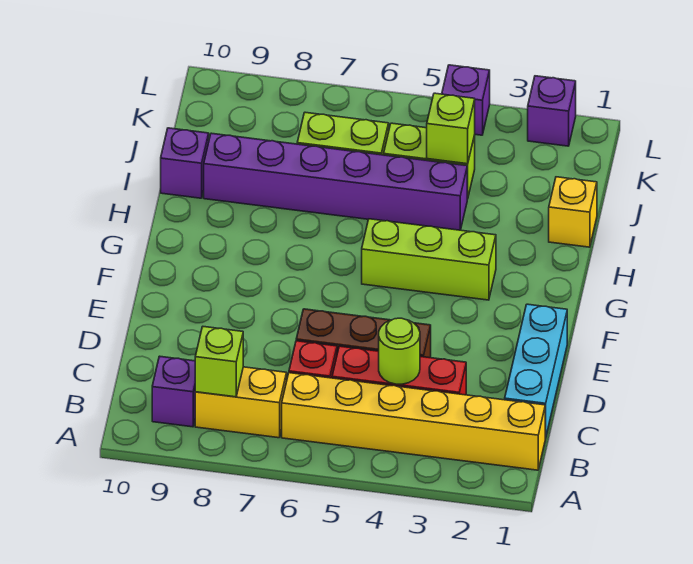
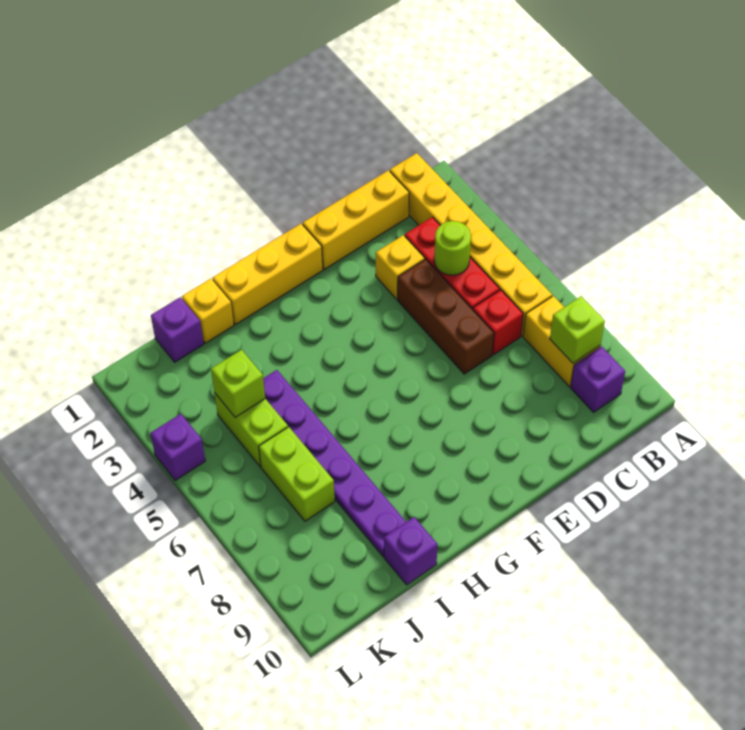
cyan 1x3 brick [505,304,567,438] -> yellow 1x3 brick [303,170,409,269]
none -> yellow 1x1 brick [376,235,425,299]
none -> yellow 1x3 brick [213,224,323,324]
lime 1x3 brick [362,219,496,300] -> none
purple 1x6 brick [204,133,467,230] -> purple 1x6 plate [263,370,406,556]
purple 1x1 brick [528,76,576,146] -> purple 1x1 brick moved to [151,297,204,362]

